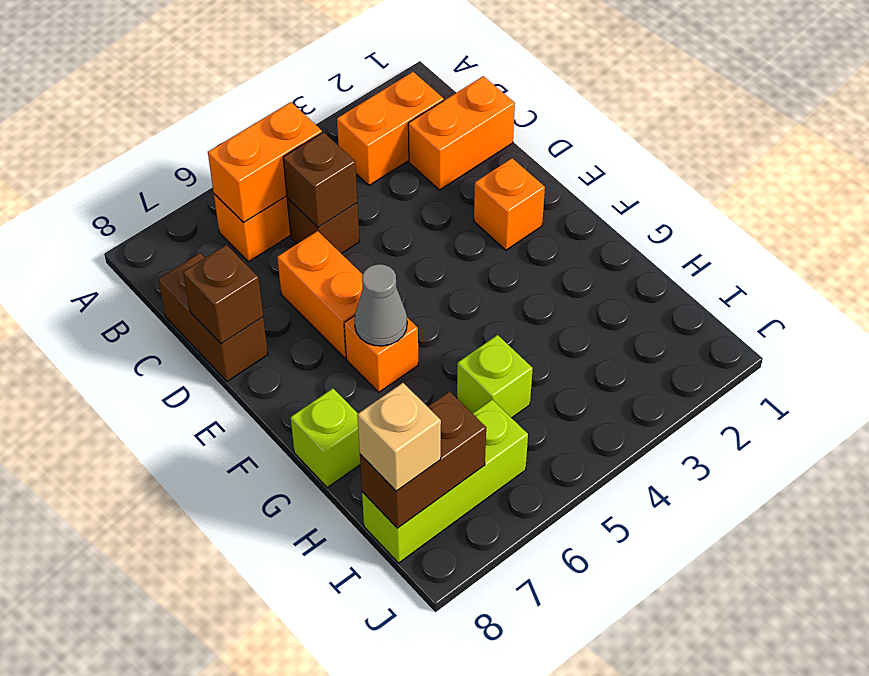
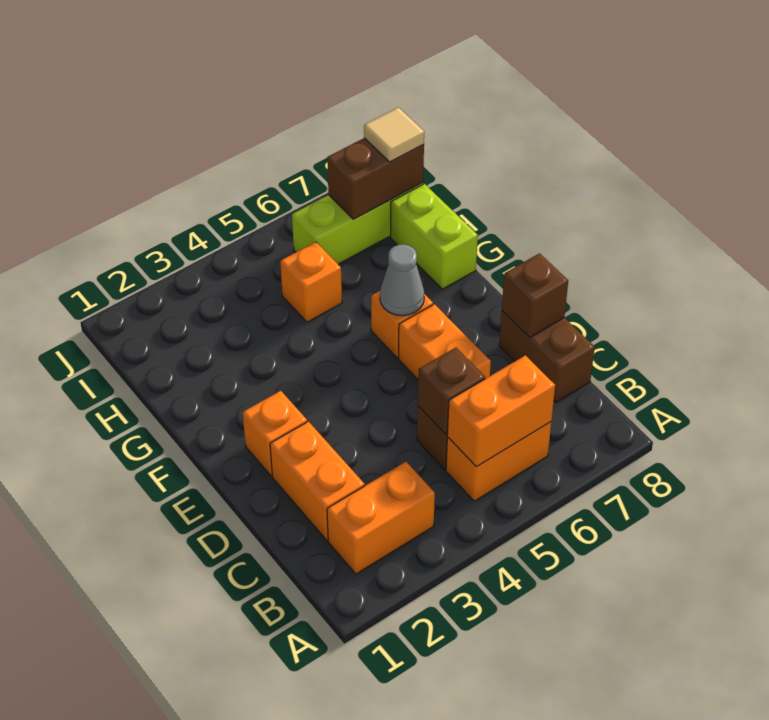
orange 1x2 brick [408,76,515,190] -> orange 1x2 brick turned to [270,422,365,541]
lime 1x1 brick [291,388,360,488] -> lime 1x2 brick [391,184,478,289]
lime 1x1 brick [457,335,533,418] -> orange 1x1 brick [280,242,342,322]
tan 1x1 brick [357,383,441,491] -> tan 1x1 tile [364,107,424,162]

